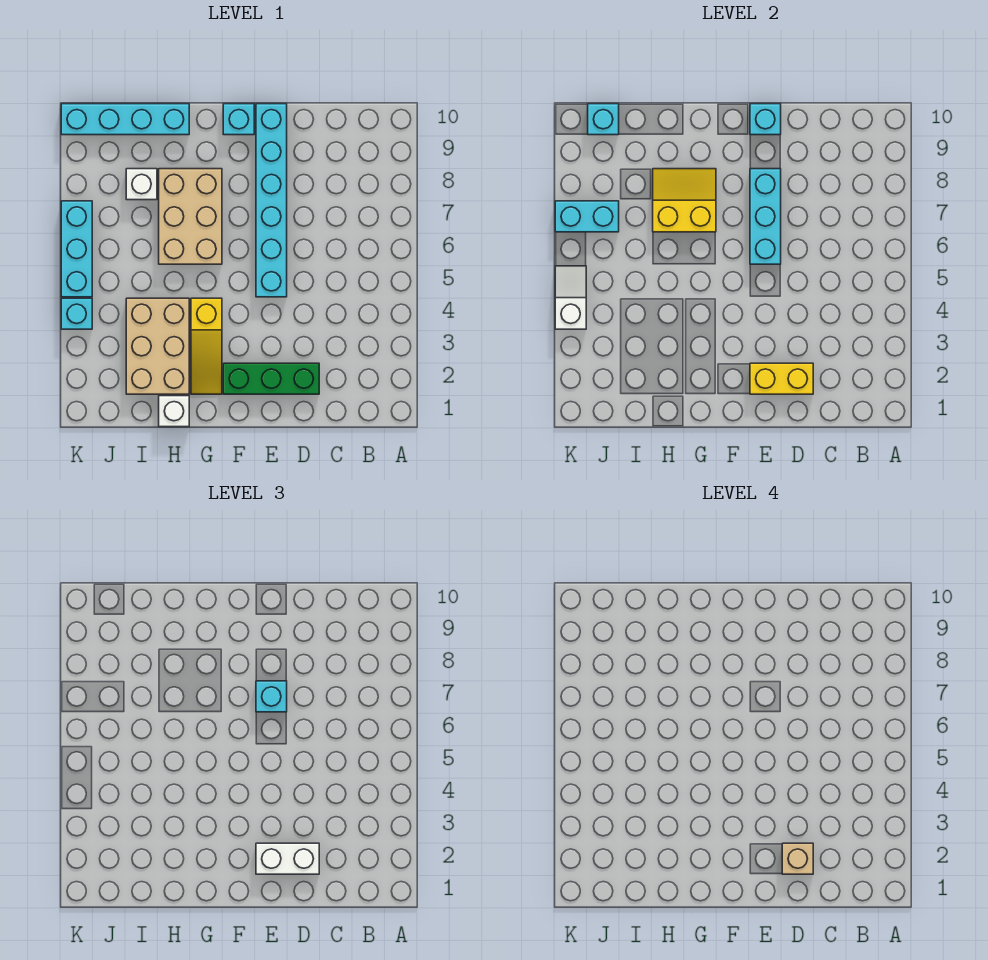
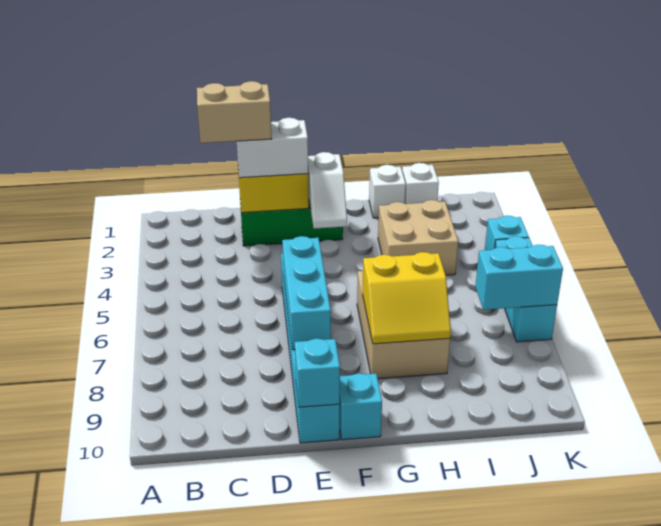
tan 1x1 brick [782,843,813,874] -> tan 1x2 brick [197,81,271,143]
cyan 1x1 brick [256,681,287,712] -> none
yellow 1x3 slope [191,298,222,394] -> none
tan 2x3 brick [126,298,189,394] -> tan 2x2 brick [378,200,458,275]
cyan 1x4 brick [61,104,189,135] -> none
white 1x1 brick [126,169,157,200] -> white 1x1 brick moved to [402,163,439,204]
cyan 1x1 brick [588,104,619,135] -> none
white 1x2 slope [555,266,586,329] -> white 1x2 slope moved to [308,152,347,229]

